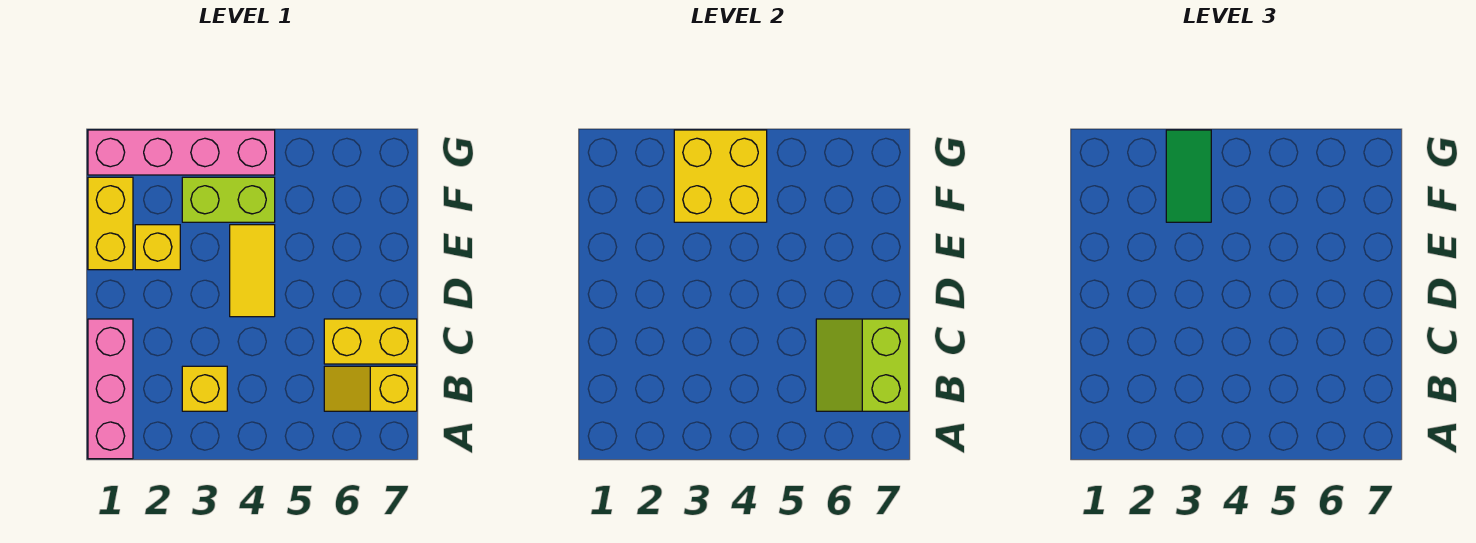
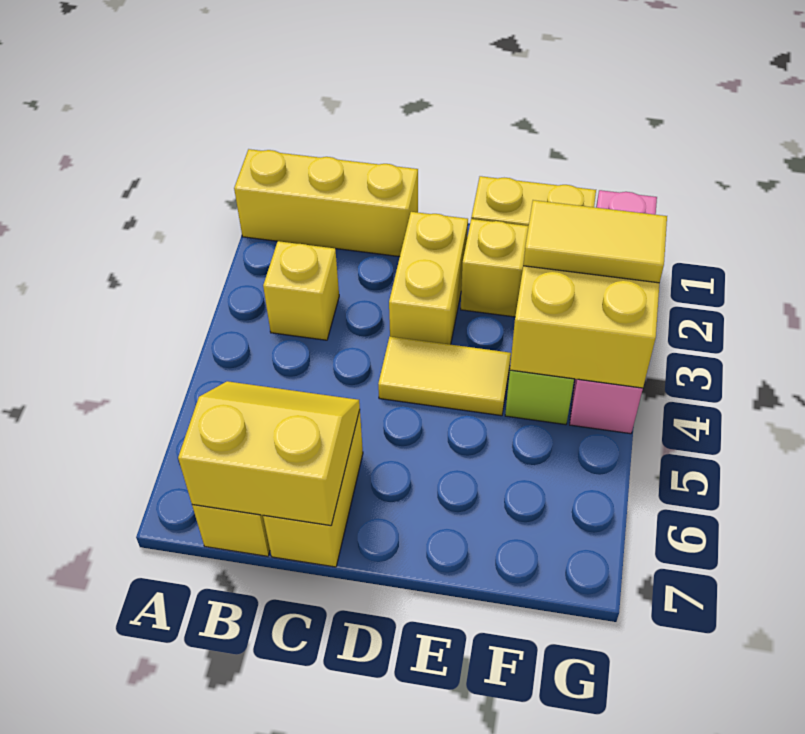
pink 1x3 brick [88,319,133,459] -> yellow 1x3 brick [234,149,418,257]
lime 2x2 slope [816,319,909,411] -> yellow 2x2 slope [178,381,360,526]
none -> yellow 1x2 brick [389,212,468,345]
green 1x2 tile [1166,130,1211,222] -> yellow 1x2 tile [523,200,667,283]

